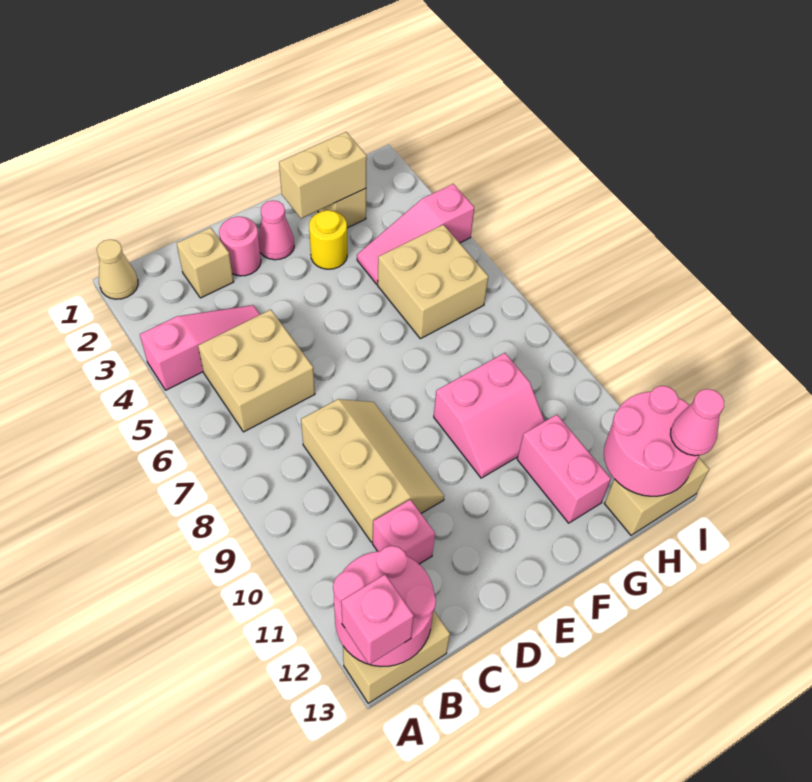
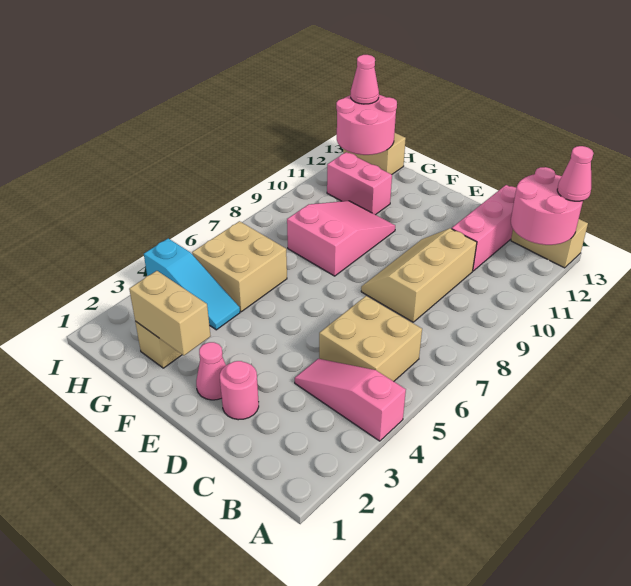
tan 1x1 cone [97,239,138,299] -> none
pink 1x1 brick [341,574,414,665] -> pink 1x1 cone [557,146,593,201]
tan 1x1 brick [177,228,234,298] -> none
pink 1x1 brick [373,500,435,564] -> pink 1x3 brick [452,185,516,271]
yellow 1x1 round brick [309,210,347,269] -> none
pink 2x2 slope [434,353,545,478] -> pink 2x3 slope [287,201,395,276]
pink 1x3 slope [357,184,474,284] -> cyan 1x3 slope [144,238,240,330]
pink 1x2 brick [517,415,611,523] -> pink 1x2 brick turned to [327,152,392,215]

